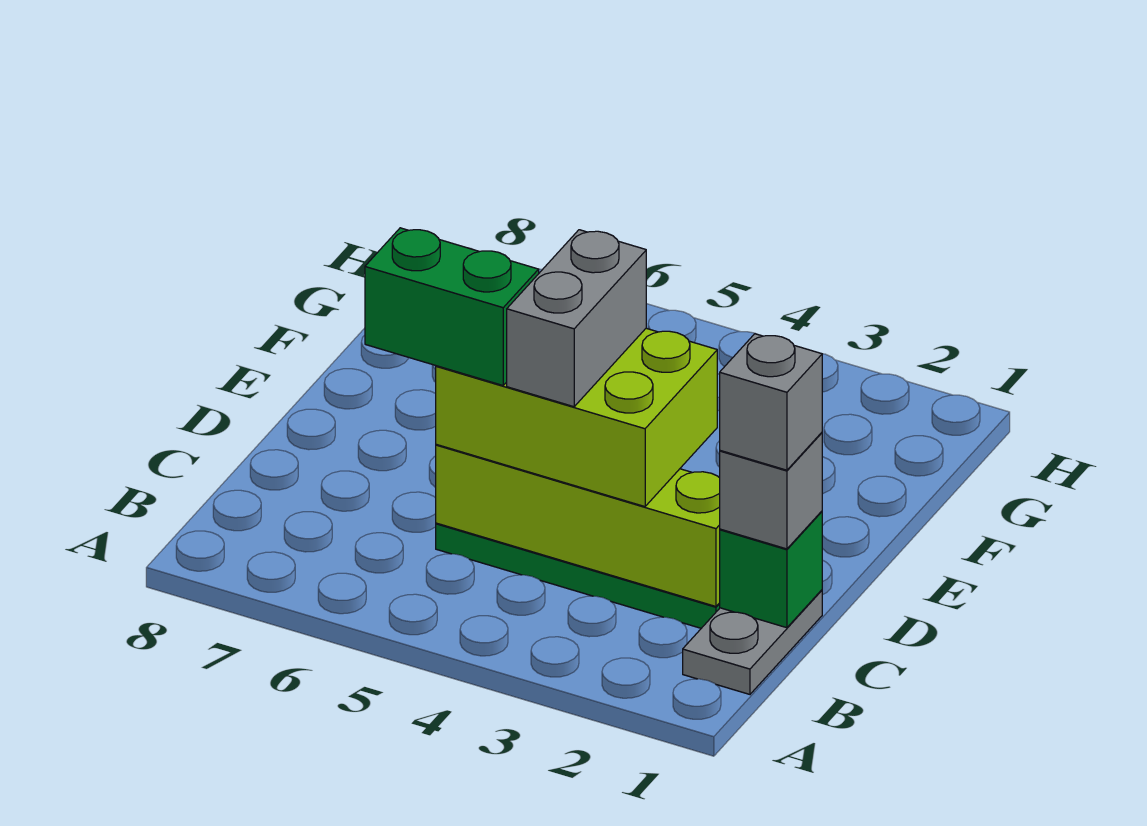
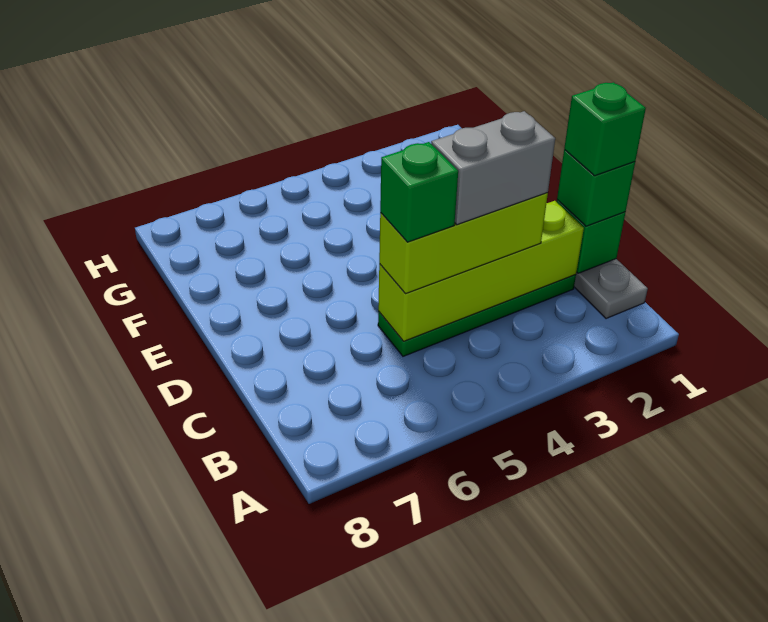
grey 1x1 brick [720,433,822,549] -> green 1x1 brick [557,150,635,226]
grey 1x1 brick [720,334,822,470] -> green 1x1 brick [564,82,646,176]
lime 2x3 brick [436,328,717,507] -> lime 1x3 brick [379,193,548,294]
grey 1x2 brick [507,230,646,407] -> grey 1x2 brick turned to [431,111,555,225]
green 1x2 brick [365,228,539,385] -> green 1x1 brick [380,142,458,242]

